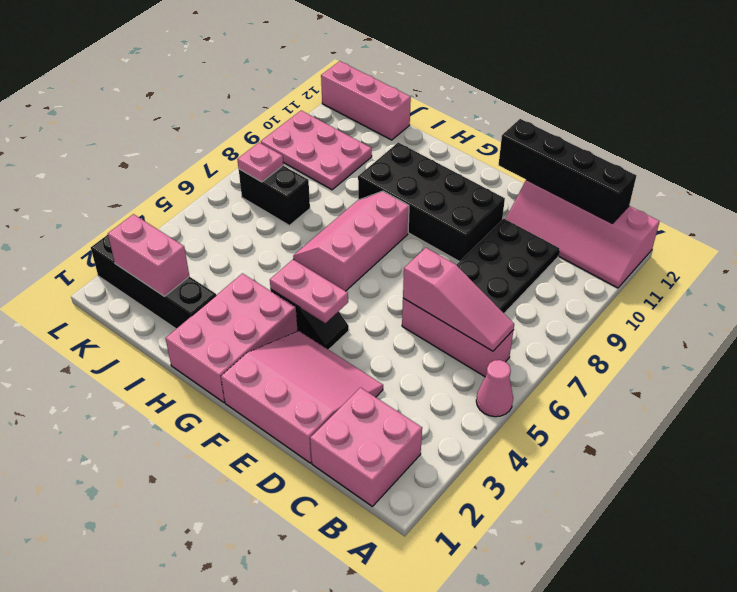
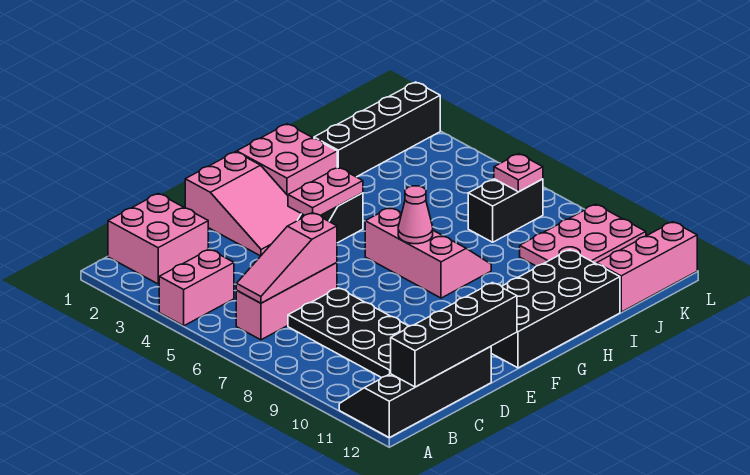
pink 1x1 cone [476,360,513,417] -> pink 1x1 cone moved to [398,186,433,244]
pink 2x4 slope [506,180,660,288] -> black 2x4 slope [339,347,491,437]
pink 3x3 slope [221,331,383,463] -> pink 2x3 slope [185,152,301,256]
black 2x4 brick [358,142,505,262] -> black 2x4 brick moved to [491,250,620,368]
pink 2x3 brick [166,274,298,402] -> pink 2x2 brick [237,124,337,195]
pink 1x2 brick [108,214,189,296] -> pink 1x2 brick moved to [159,249,234,326]

